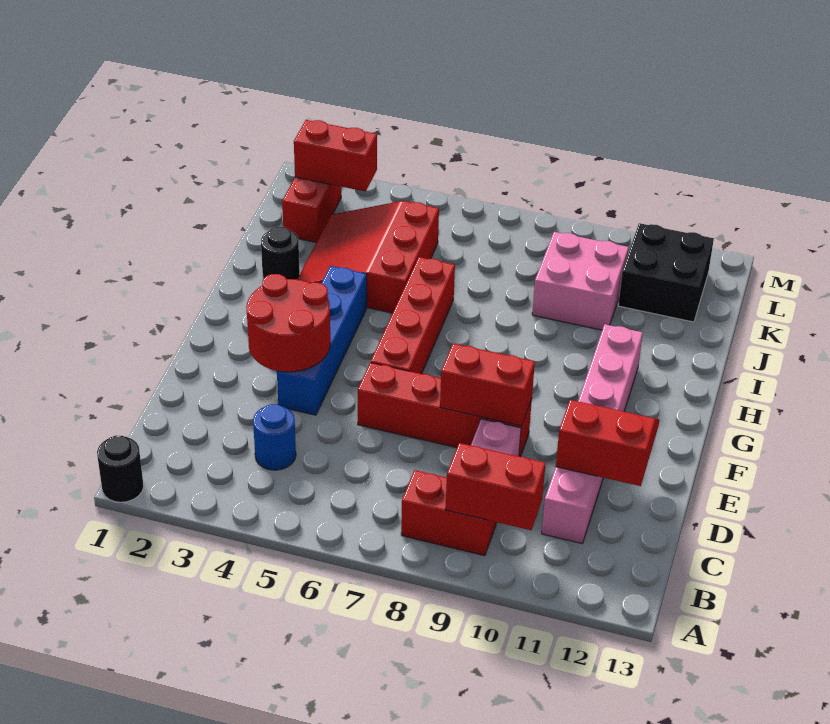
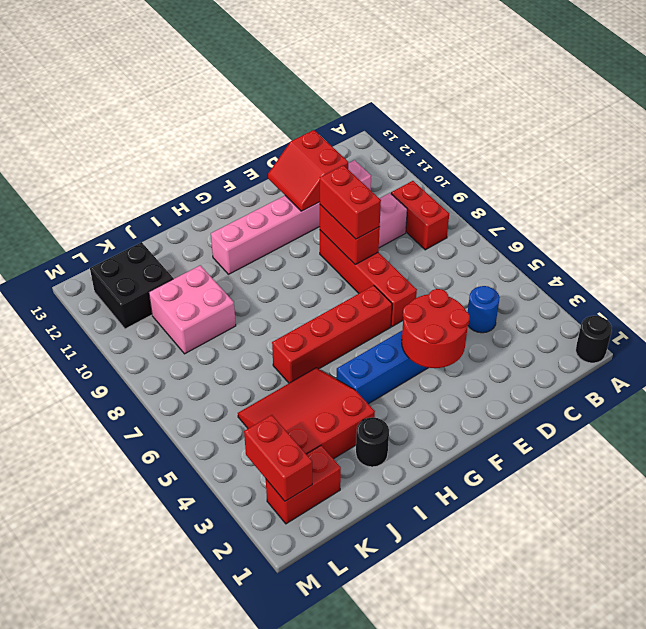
red 1x2 brick [445,443,546,530] -> red 1x2 brick moved to [320,165,381,239]
red 3x3 slope [297,201,439,313] -> red 3x3 slope turned to [238,368,375,459]

